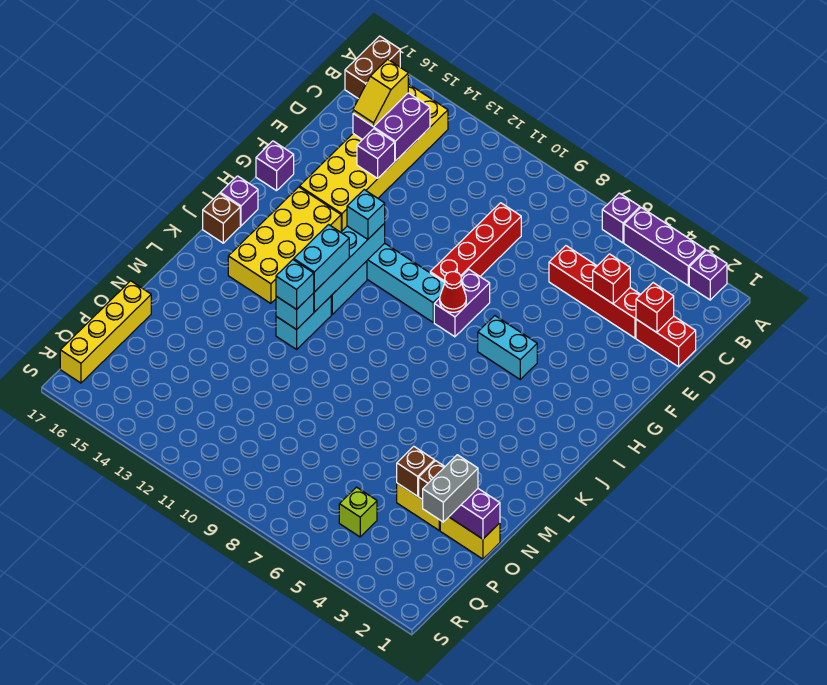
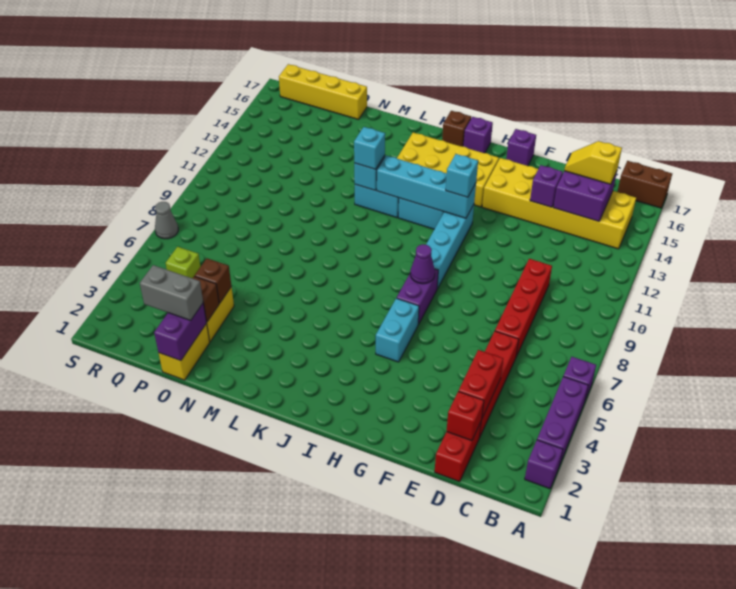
red 1x1 brick [593,254,630,304] -> red 1x2 brick [459,350,503,418]
red 1x4 brick [430,203,521,282] -> red 1x4 brick turned to [495,259,552,356]
purple 1x2 brick [434,270,490,337] -> purple 1x2 brick turned to [397,269,438,324]
red 1x1 cone [440,272,466,312] -> purple 1x1 cone [410,244,435,284]
cyan 1x2 brick [294,225,349,292] -> none
none -> grey 1x1 cone [155,202,178,239]

